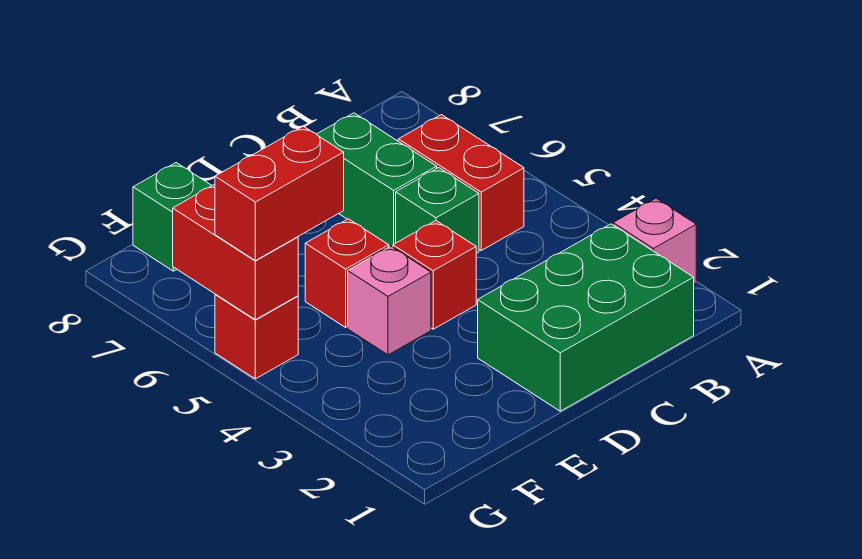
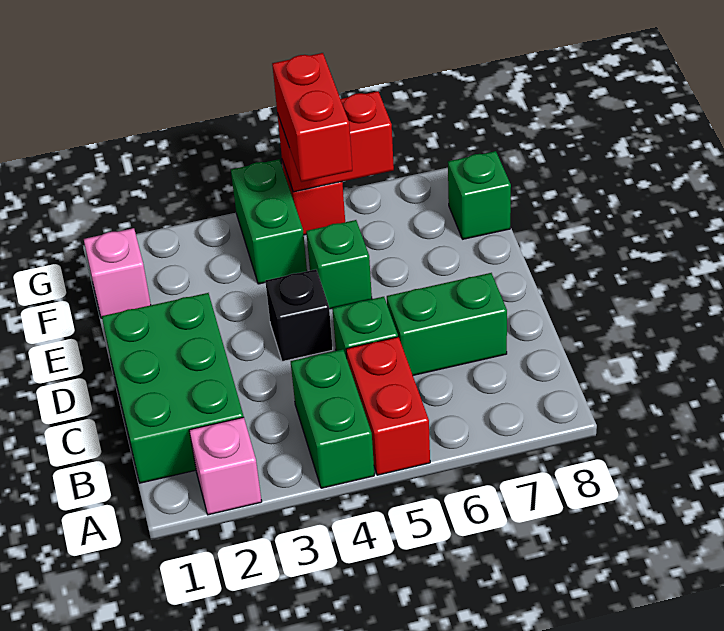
none -> green 1x2 brick [291,349,374,488]
red 1x2 brick [398,115,524,250] -> red 1x2 brick turned to [346,337,430,475]
red 1x1 brick [393,221,476,329] -> black 1x1 brick [265,269,333,361]
pink 1x1 brick [348,246,431,355] -> pink 1x1 brick moved to [84,228,151,318]
red 1x1 brick [305,219,389,327] -> green 1x1 brick [306,220,372,309]
none -> green 1x2 brick [231,159,307,284]

